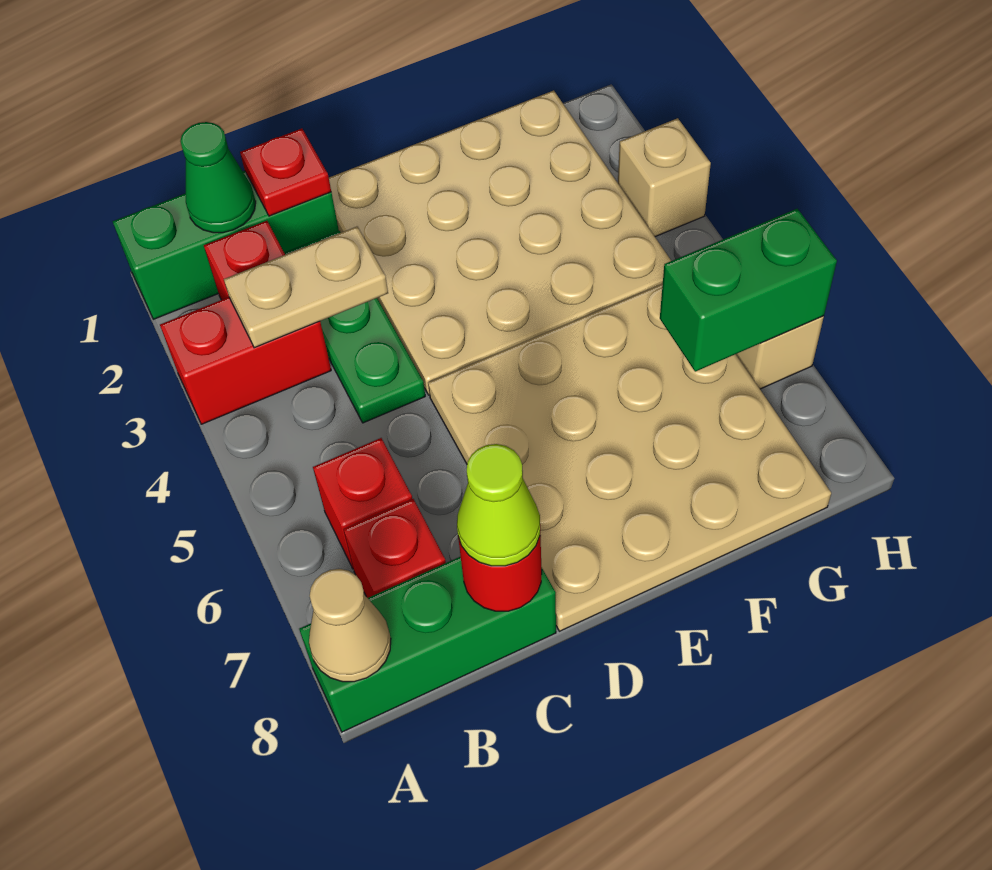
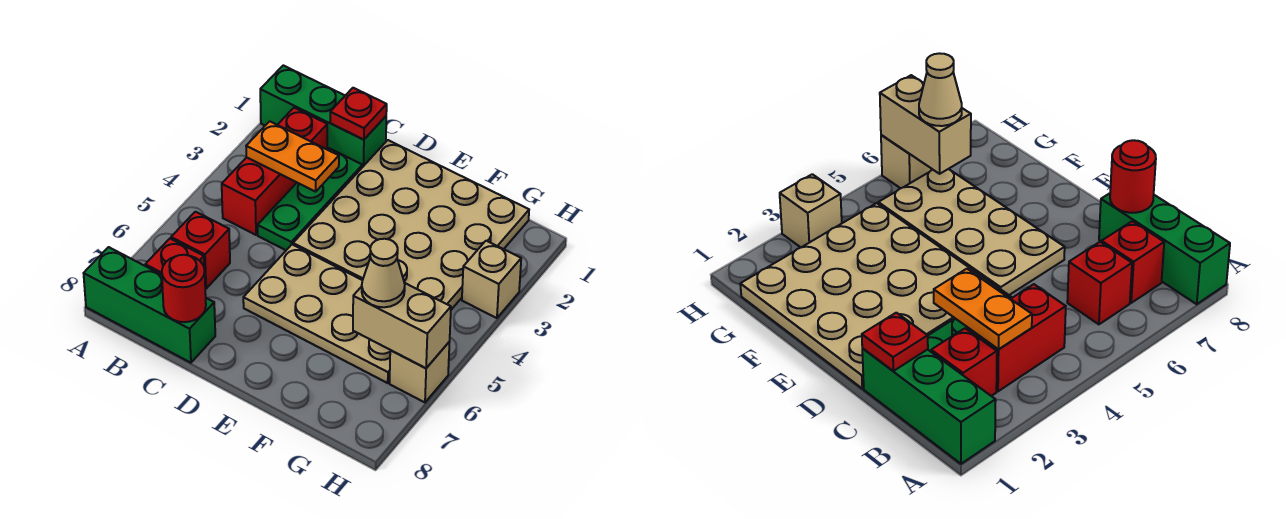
red 1x2 brick [160,297,331,424] -> red 1x2 brick turned to [222,157,297,235]
tan 1x1 cone [309,569,391,682] -> tan 1x1 cone moved to [362,239,405,307]
green 1x1 cone [180,122,256,233] -> none
tan 1x2 plate [224,227,388,348] -> orange 1x2 plate [246,121,339,192]
lime 1x1 cone [457,444,540,566] -> none
tan 4x4 plate [428,284,831,631] -> tan 2x4 plate [243,245,390,383]
green 1x2 brick [660,209,837,372] -> tan 1x2 brick [353,283,451,368]

